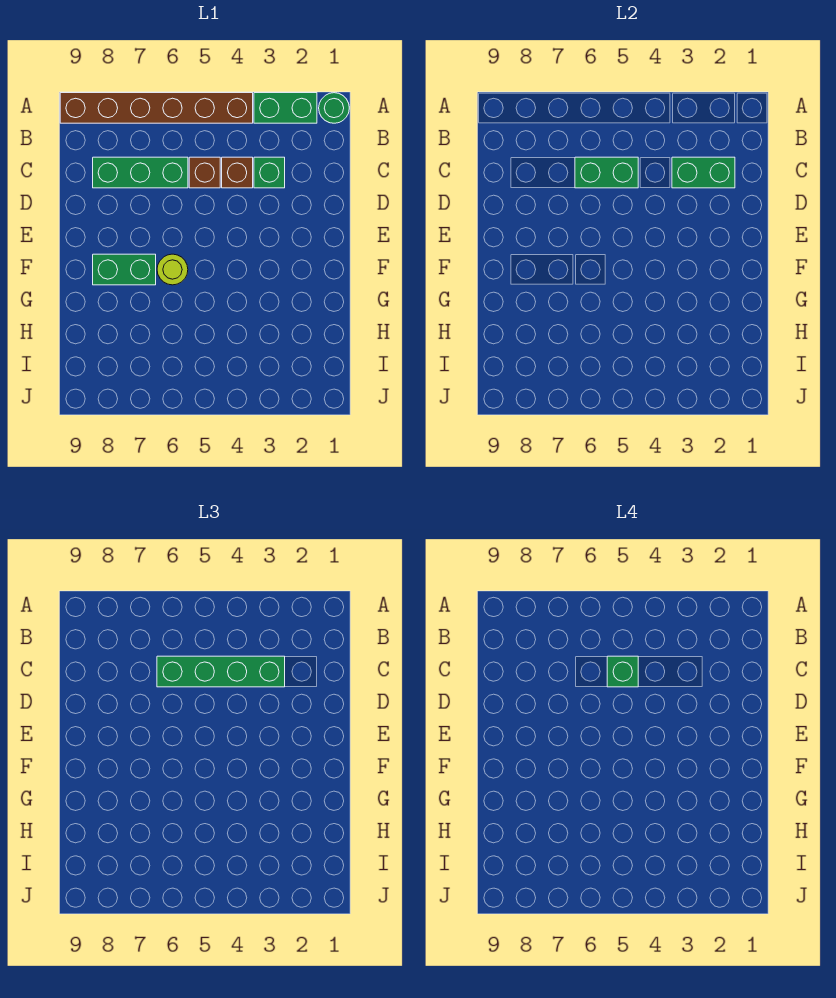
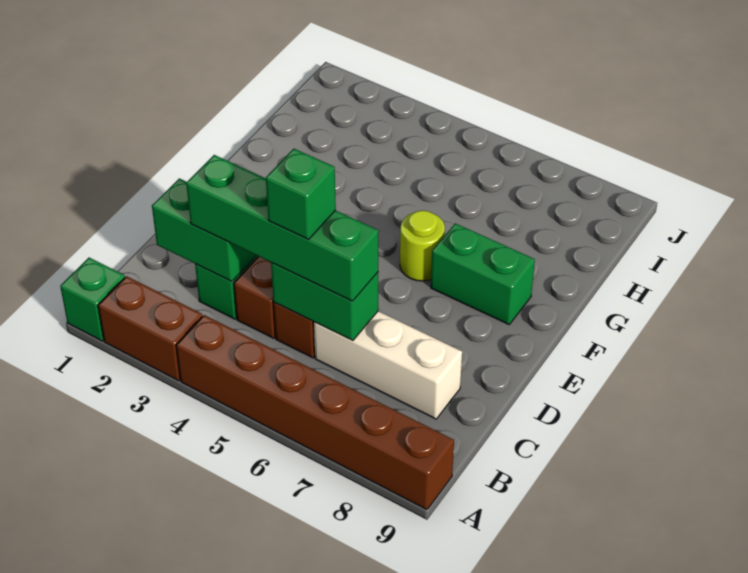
green 1x1 round brick [319,93,349,123] -> green 1x1 brick [60,258,125,341]
green 1x2 brick [254,93,317,123] -> brown 1x2 brick [98,276,203,381]
green 1x3 brick [93,157,188,188] -> white 1x3 brick [314,311,462,419]

